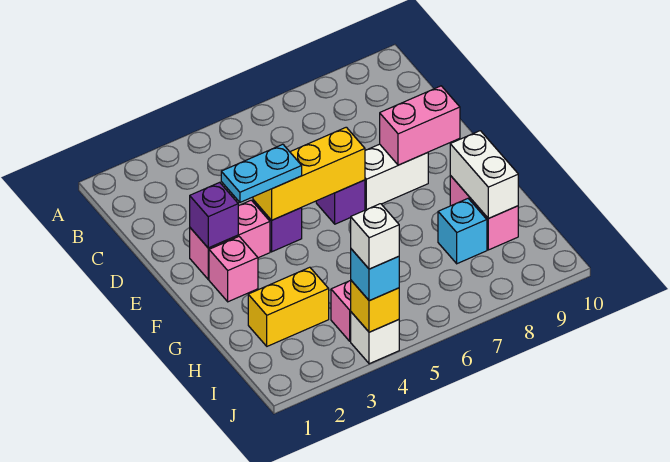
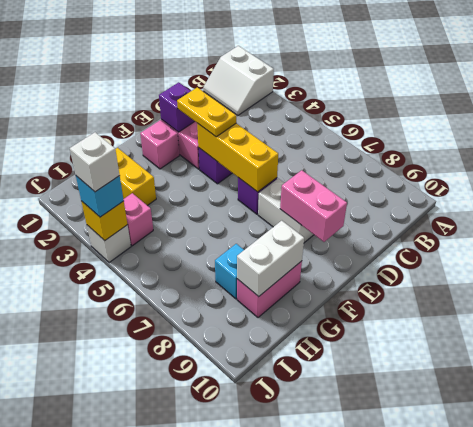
none -> white 2x2 slope [203,46,274,116]
cyan 1x2 plate [221,144,302,202] -> yellow 1x2 plate [177,87,236,137]

